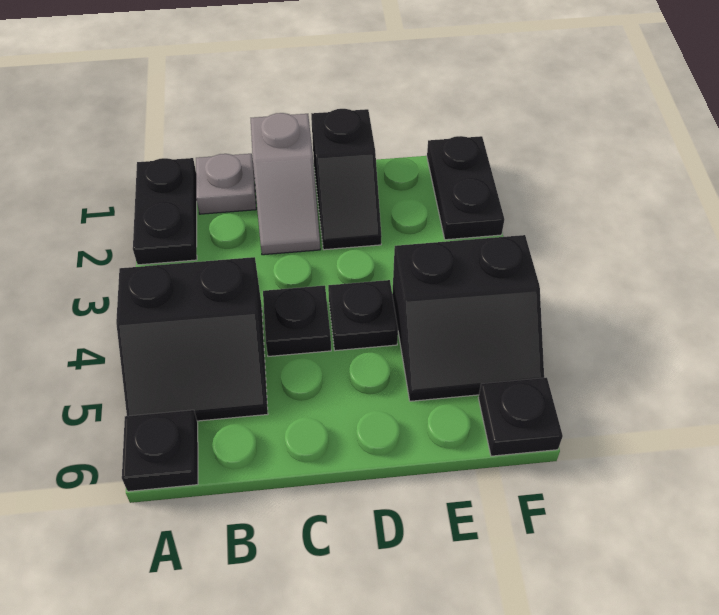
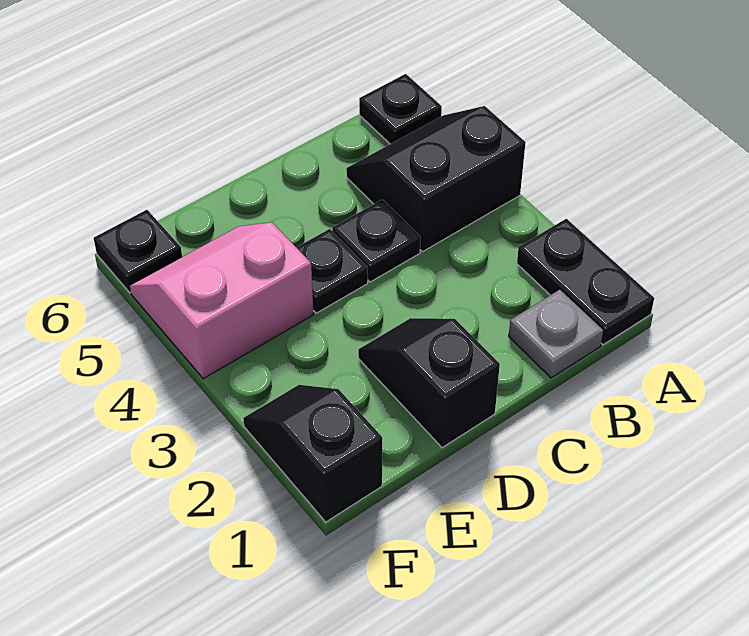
grey 1x2 slope [251,113,320,255] -> none
black 2x2 slope [392,235,544,401] -> pink 2x2 slope [130,222,314,379]
black 1x2 plate [427,136,504,240] -> black 1x2 slope [243,385,382,522]

